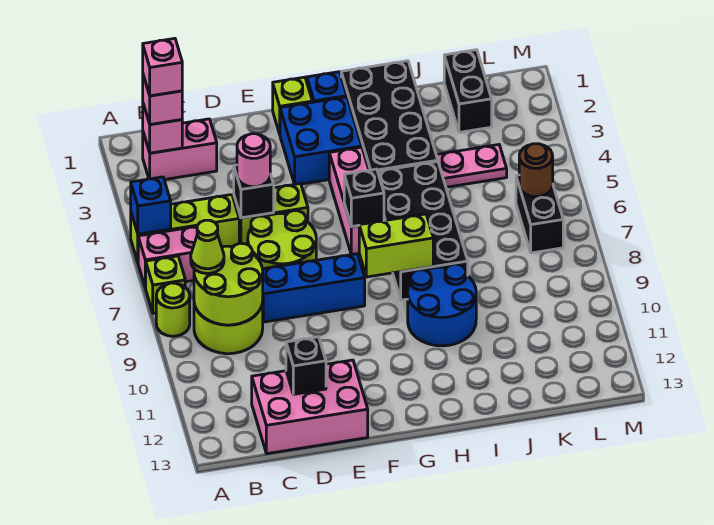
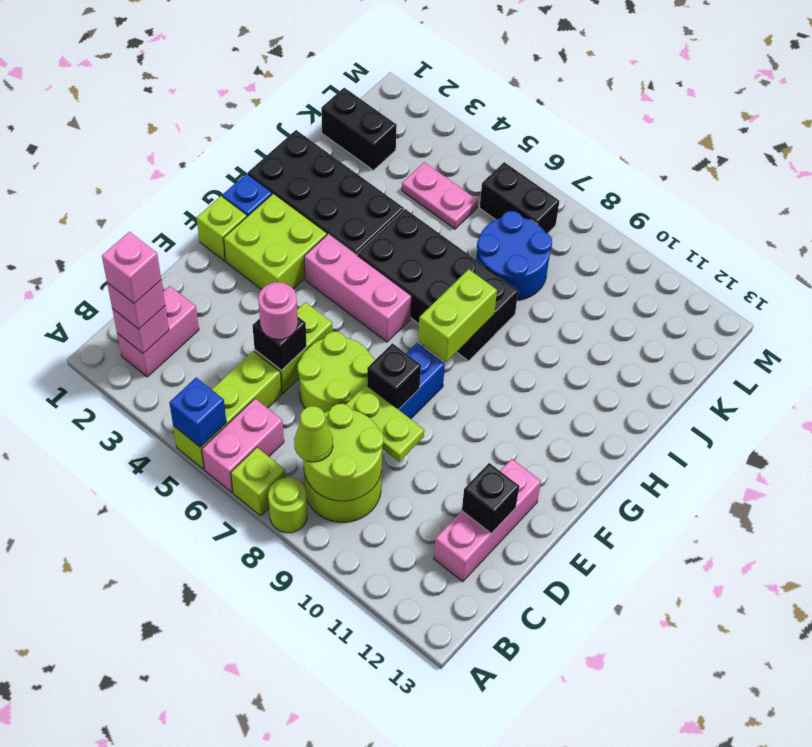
pink 2x3 brick [252,360,368,454] -> pink 1x3 brick [434,459,541,582]
none -> lime 1x2 plate [346,385,424,462]
blue 2x2 brick [280,97,362,184] -> lime 2x2 brick [224,194,327,289]
black 1x1 brick [344,169,384,227] -> black 1x1 brick moved to [367,344,421,410]
blue 2x2 round brick [408,264,476,346] -> blue 2x2 round brick moved to [476,211,552,300]
pink 1x2 plate [436,145,507,187] -> pink 1x2 plate turned to [402,162,478,229]
brown 1x1 round brick [519,144,553,197] -> none

